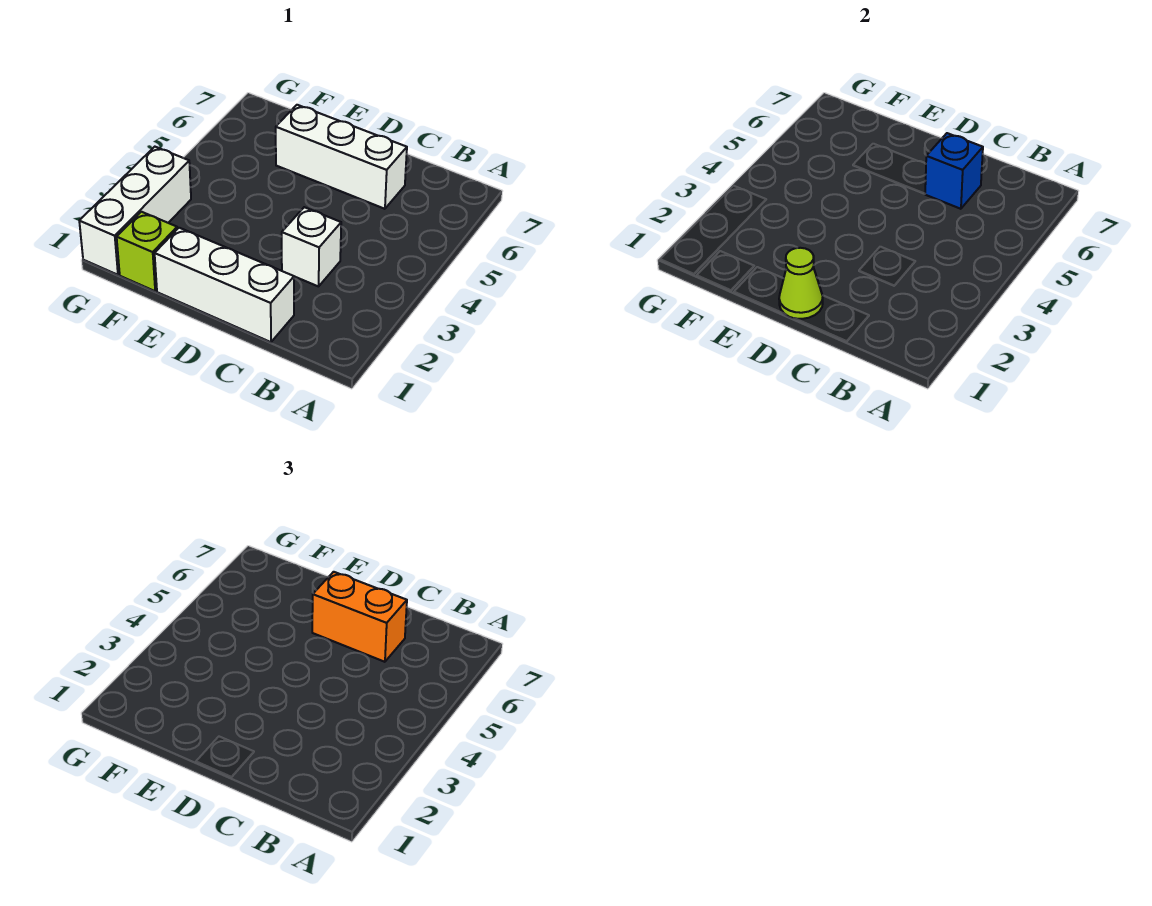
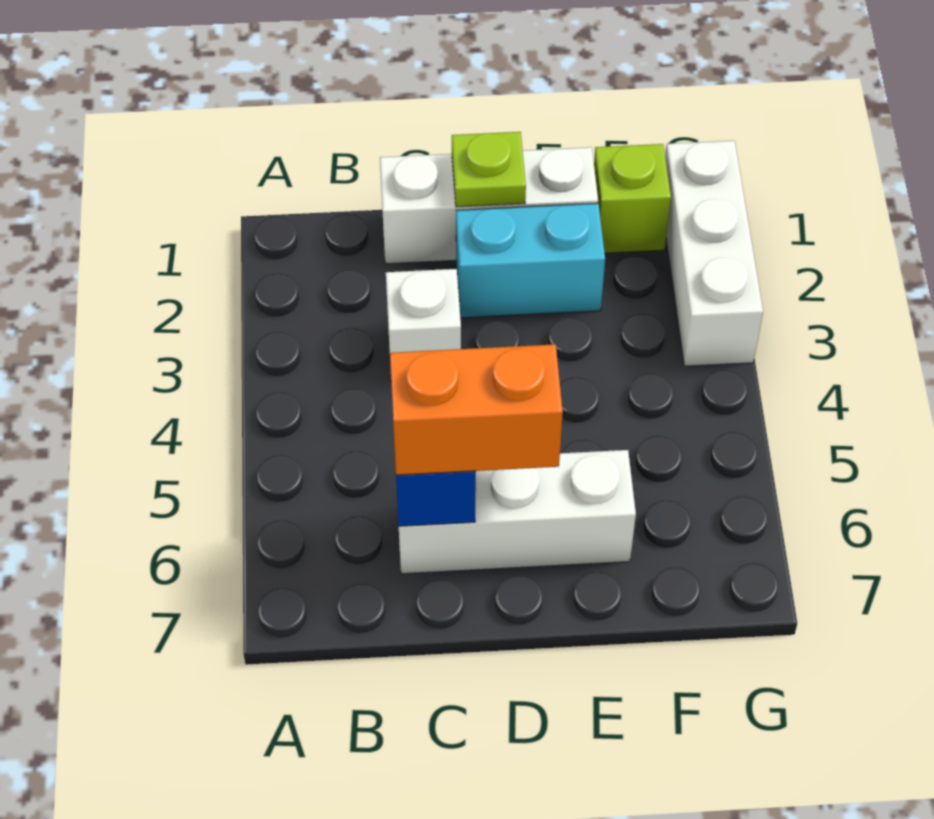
lime 1x1 cone [779,248,823,319] -> lime 1x1 plate [452,132,526,207]
none -> cyan 1x2 brick [456,203,605,318]

